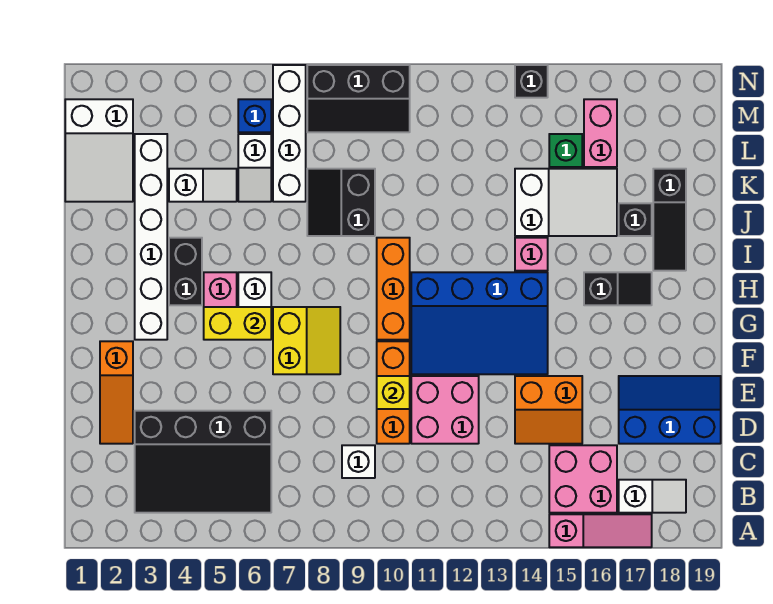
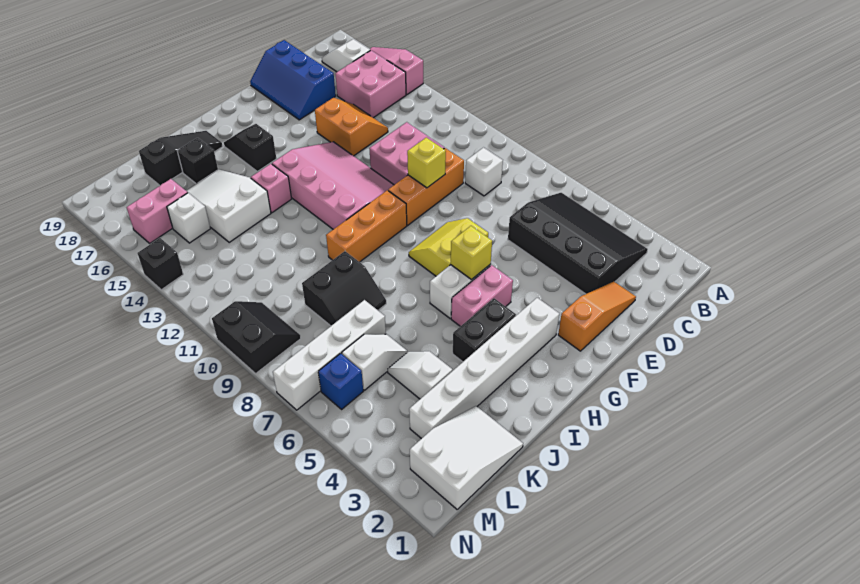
blue 3x4 slope [411,272,548,374] -> pink 3x4 slope [272,142,394,229]
yellow 1x2 brick [204,307,271,340] -> yellow 1x1 brick [451,226,492,280]
green 1x1 brick [549,134,582,167] -> white 1x1 brick [167,193,210,243]
black 2x3 slope [307,65,410,132] -> black 2x2 slope [212,301,301,373]

